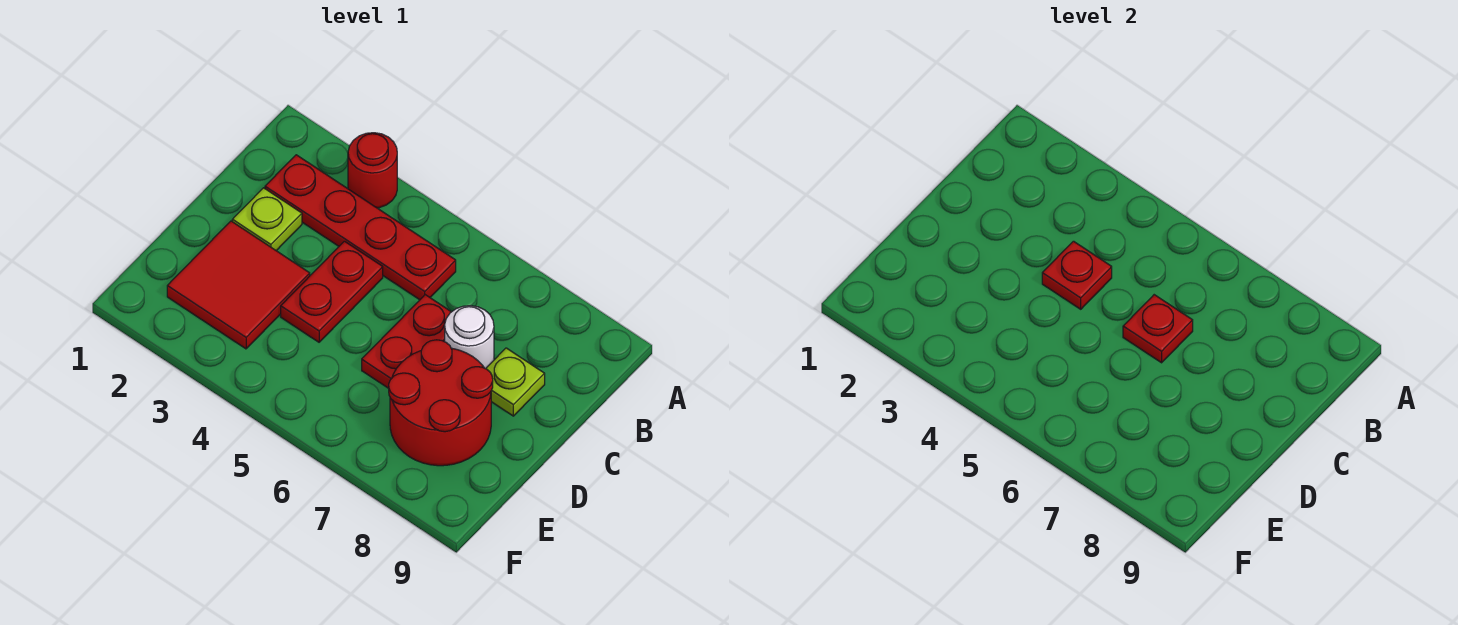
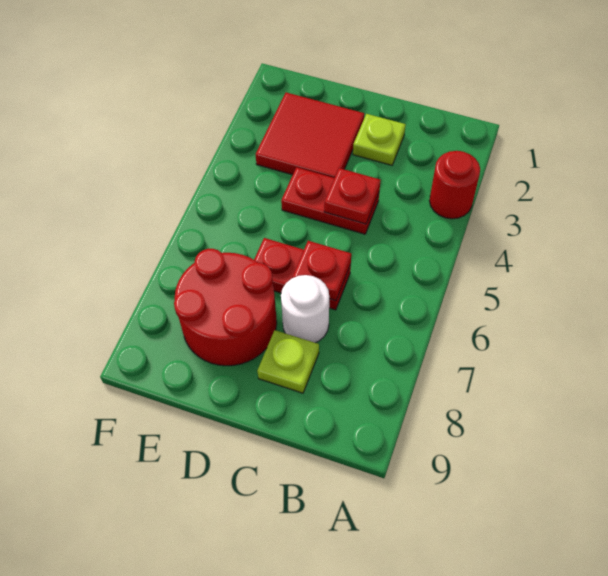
red 1x4 plate [265,155,456,300] -> none

